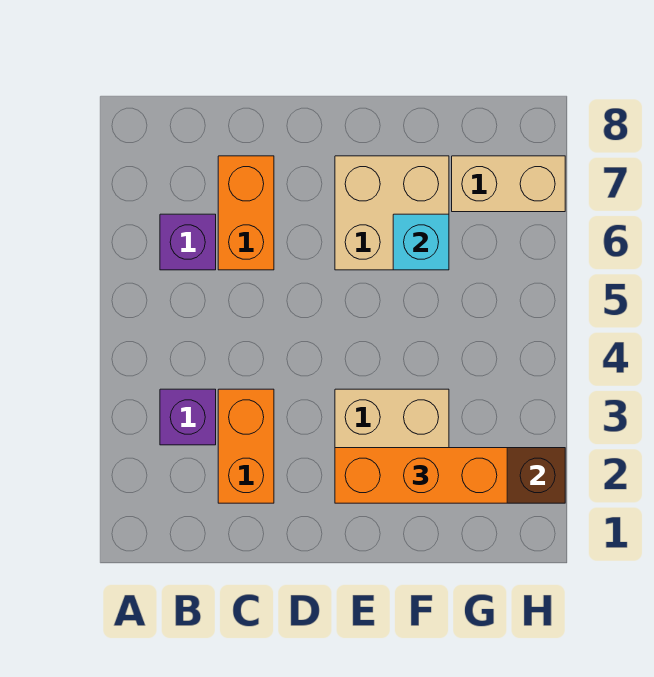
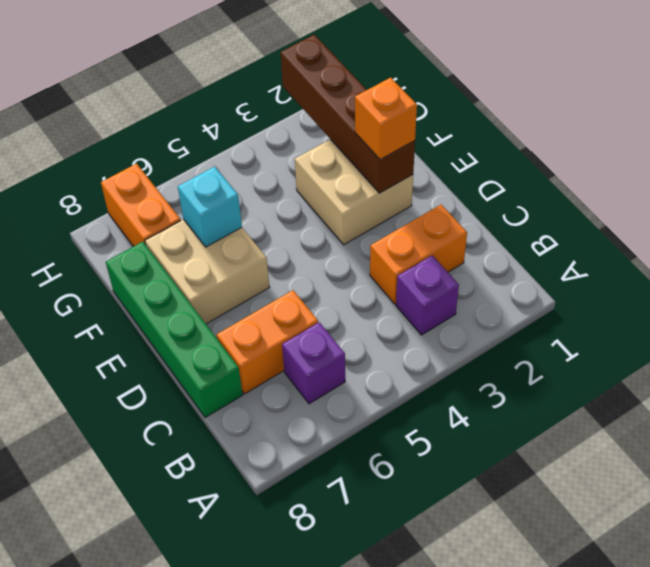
none -> green 1x4 brick [106,242,243,418]
orange 1x3 brick [335,448,507,503] -> orange 1x1 brick [355,78,417,160]
tan 1x2 brick [452,156,565,212] -> orange 1x2 brick [101,164,181,247]

